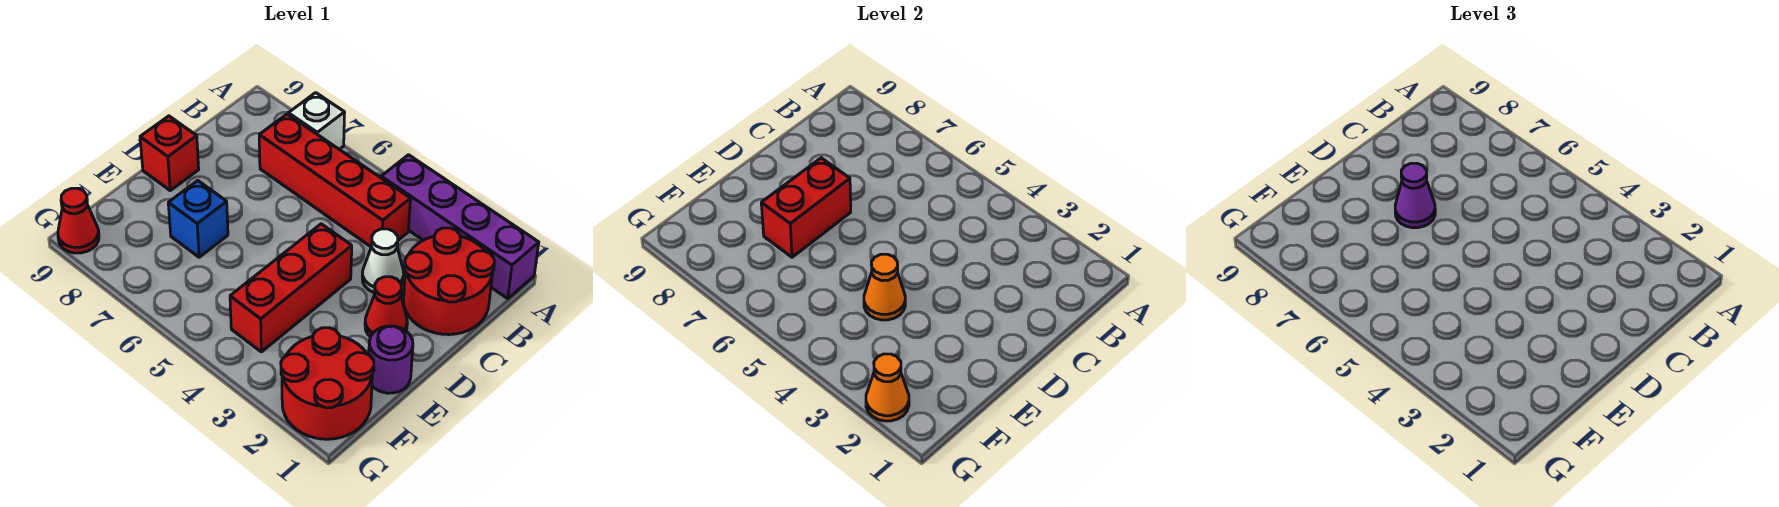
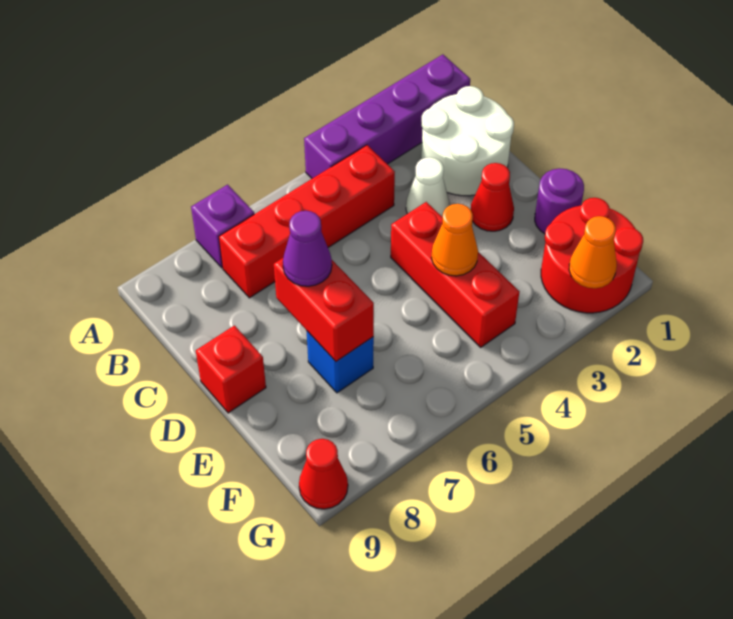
white 1x1 brick [288,93,345,149] -> purple 1x1 brick [191,185,254,268]
red 2x2 round brick [404,228,494,335] -> white 2x2 round brick [421,86,514,196]

